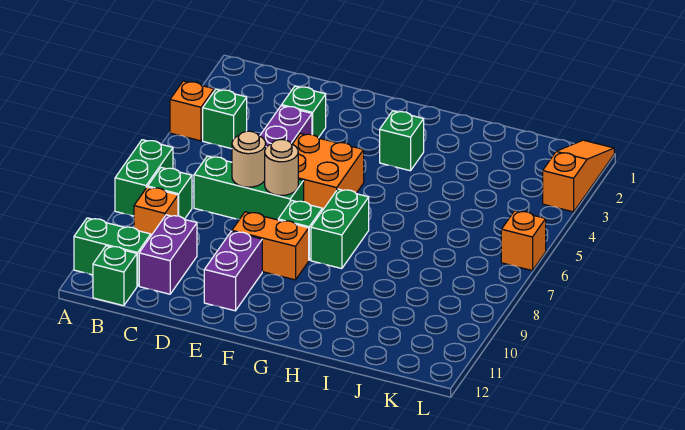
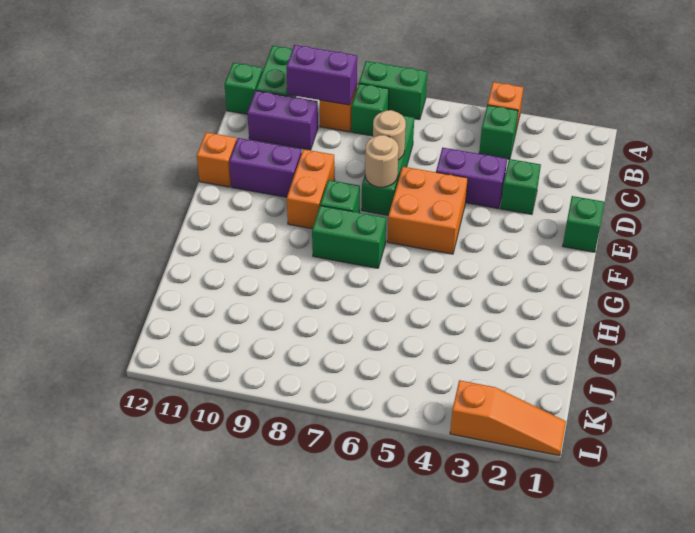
none -> purple 1x2 brick [286,45,357,105]
green 1x1 brick [380,111,424,171] -> green 1x1 brick moved to [563,196,604,252]
orange 1x1 brick [501,211,546,271] -> orange 1x1 brick moved to [197,132,237,187]

